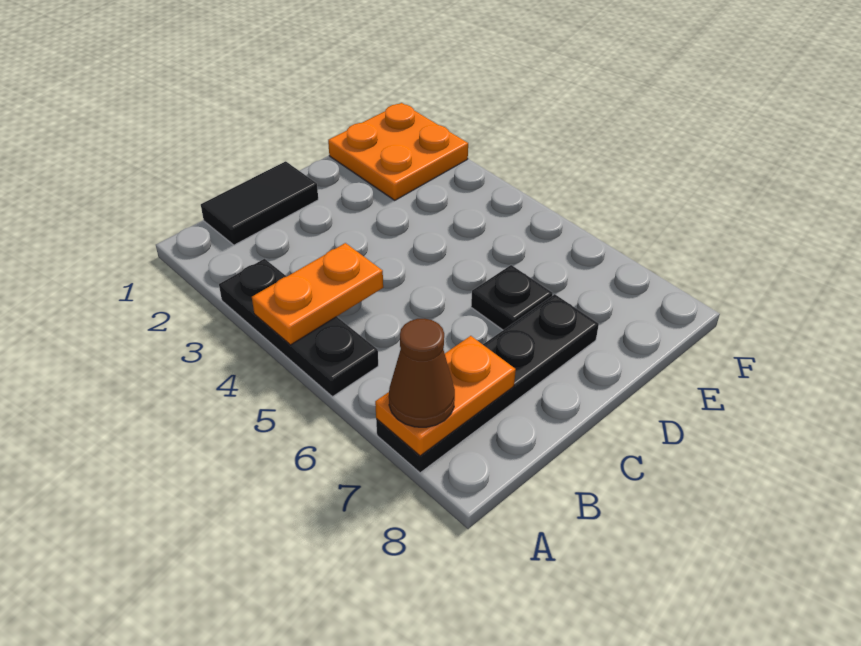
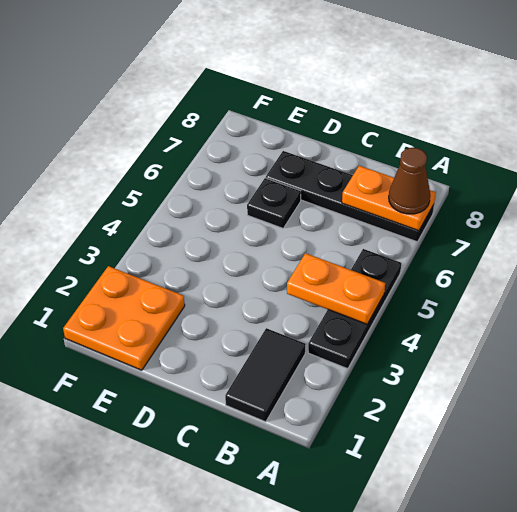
black 1x2 tile [201,161,318,245] -> black 1x2 tile turned to [225,328,306,422]

